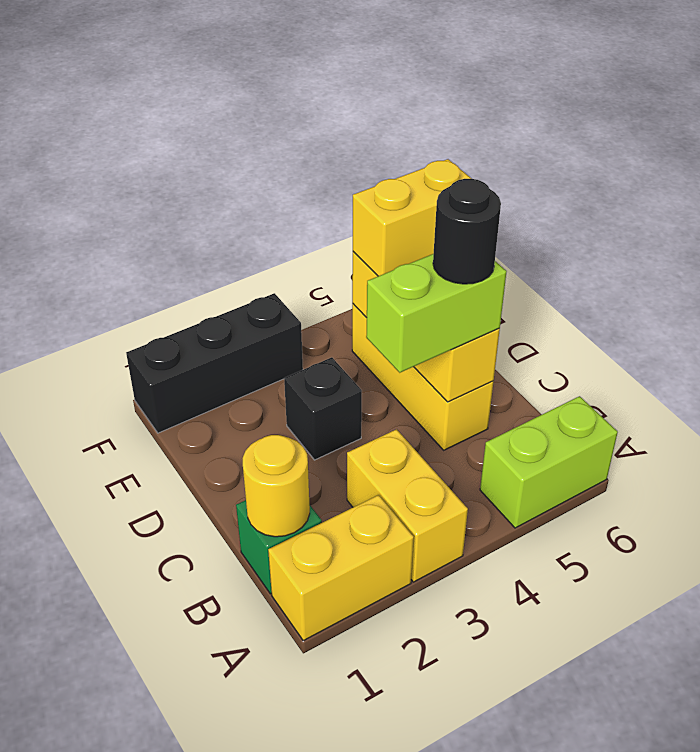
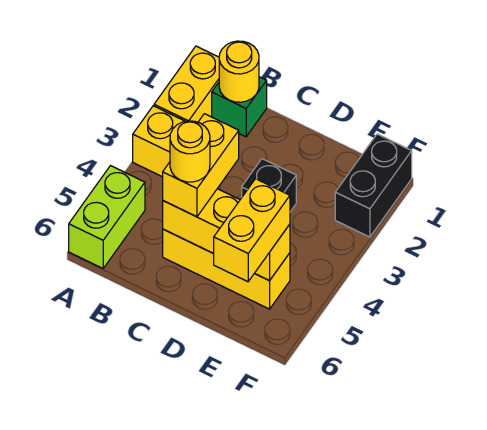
lime 1x2 brick [366,254,507,373] -> yellow 1x2 brick [163,114,239,217]
black 1x1 round brick [433,179,501,284] -> yellow 1x1 round brick [170,121,210,182]
black 1x3 brick [126,293,303,433] -> black 1x2 brick [335,134,412,237]

